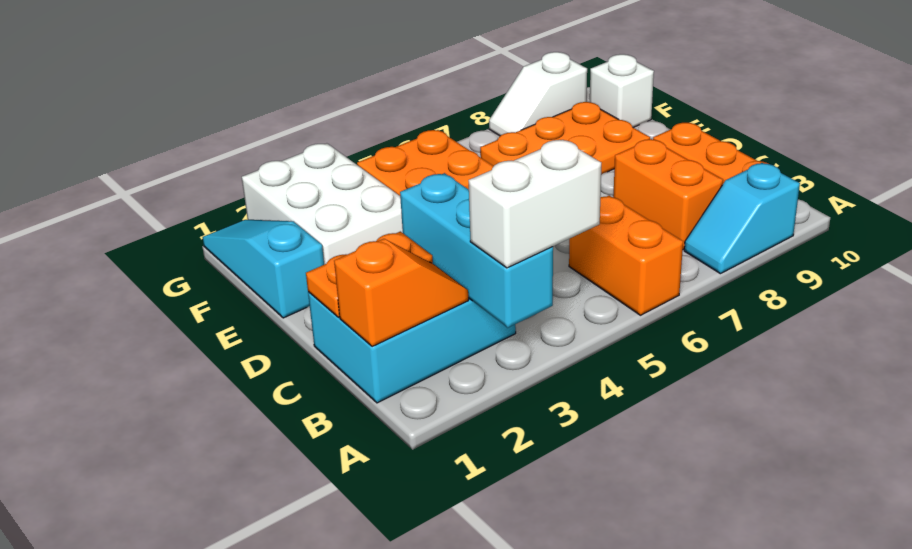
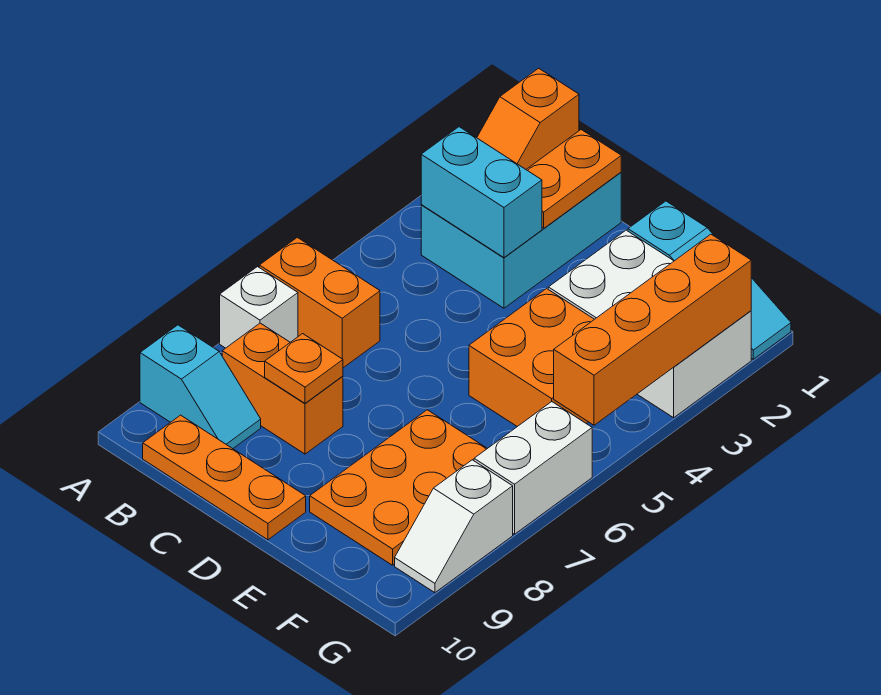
cyan 1x3 brick [400,173,553,328] -> cyan 1x2 brick [421,127,542,257]
white 1x2 brick [468,140,601,268] -> white 1x2 brick moved to [474,402,592,534]
cyan 1x2 slope [684,163,800,274] -> cyan 1x2 slope turned to [140,325,261,449]
none -> orange 1x1 plate [265,334,343,403]
white 1x1 brick [590,54,654,128] -> white 1x1 brick moved to [220,267,298,348]
none -> orange 1x4 brick [554,234,751,425]
white 1x2 slope [489,52,587,136] -> white 1x2 slope turned to [395,460,513,593]

